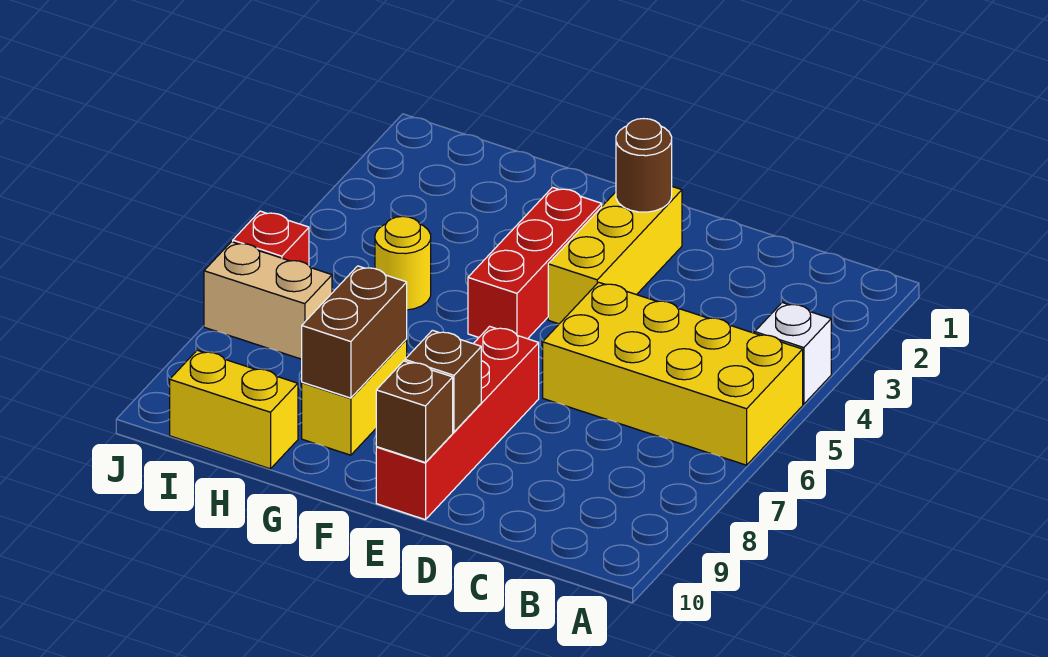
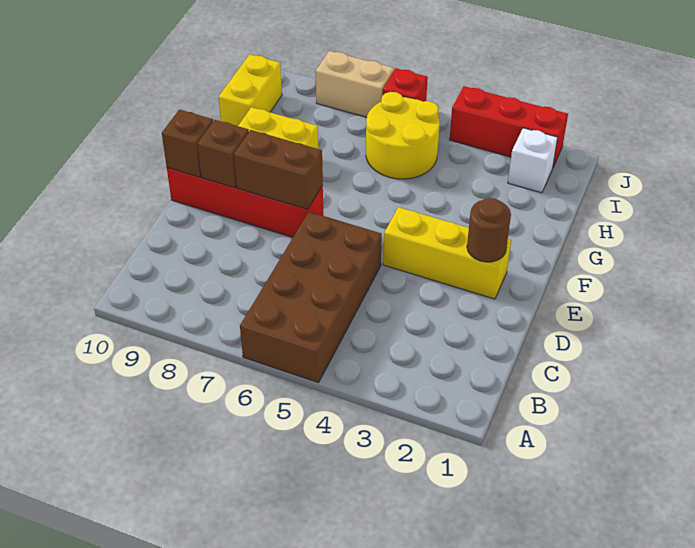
white 1x1 brick [755,303,831,404] -> white 1x1 brick moved to [508,128,558,193]
yellow 2x4 brick [543,282,803,465] -> brown 2x4 brick [240,212,382,383]
red 1x3 brick [468,187,602,339] -> red 1x3 brick moved to [450,86,568,167]
brown 1x2 brick [302,266,407,398] -> brown 1x2 brick moved to [234,130,323,209]
yellow 1x1 round brick [375,216,431,310] -> yellow 2x2 round brick [366,92,440,179]
tan 1x2 brick [204,242,332,359] -> tan 1x2 brick turned to [316,51,394,117]

